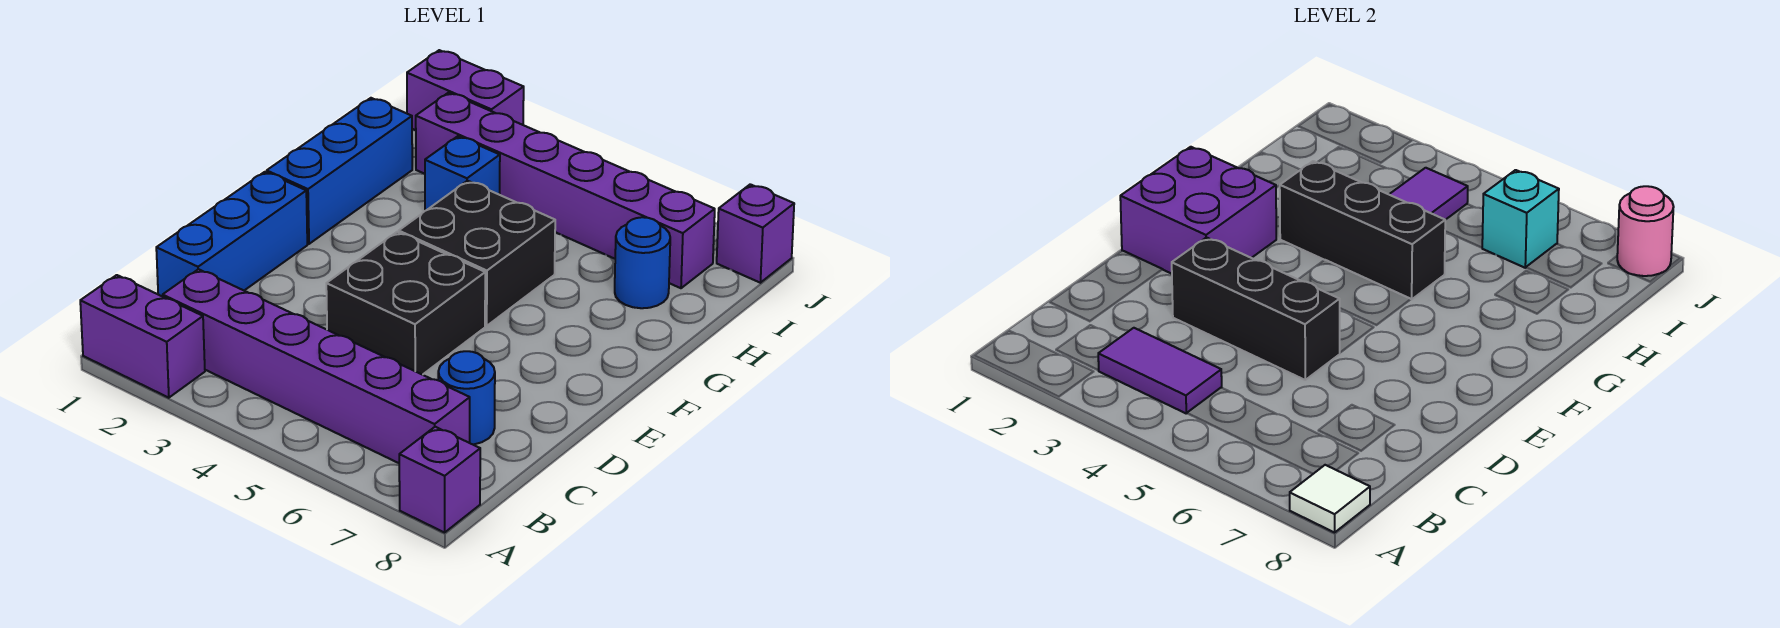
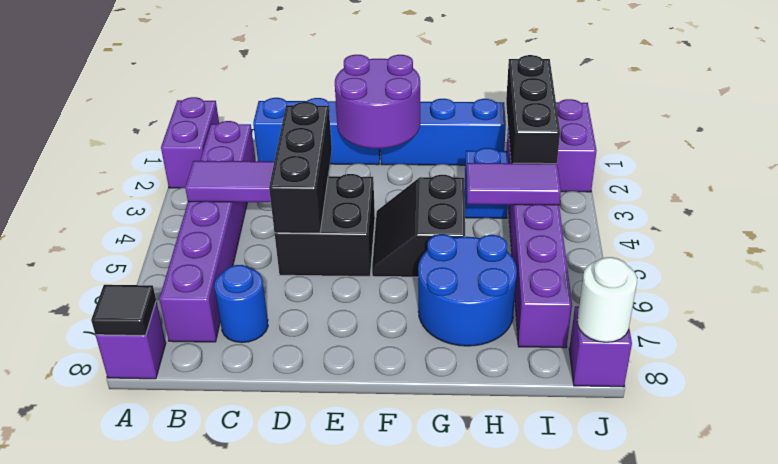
white 1x1 tile [1290,465,1370,532] -> black 1x1 tile [91,285,156,335]
purple 1x2 tile [1098,328,1222,413] -> purple 1x2 tile turned to [185,161,274,202]
purple 2x2 brick [1120,147,1276,274] -> purple 2x2 round brick [335,55,420,149]
black 2x2 brick [399,181,555,326] -> black 2x2 slope [372,175,465,277]
black 1x3 brick [1279,161,1445,299] -> black 1x3 brick moved to [506,55,560,164]
blue 1x1 round brick [615,217,670,308] -> blue 2x2 round brick [418,234,517,346]
cyan 1x1 brick [1482,170,1559,268] -> none
pink 1x1 round brick [1617,186,1674,276] -> white 1x1 round brick [577,257,637,342]

